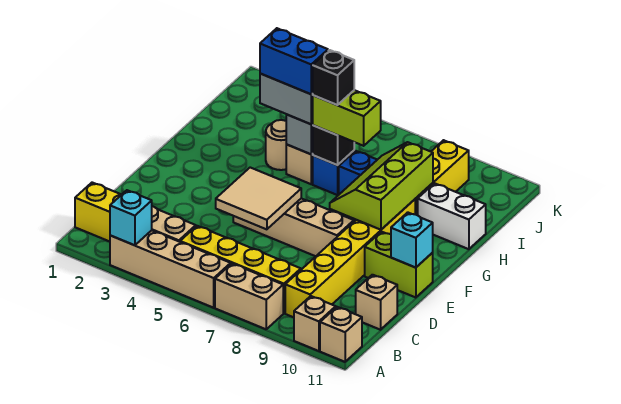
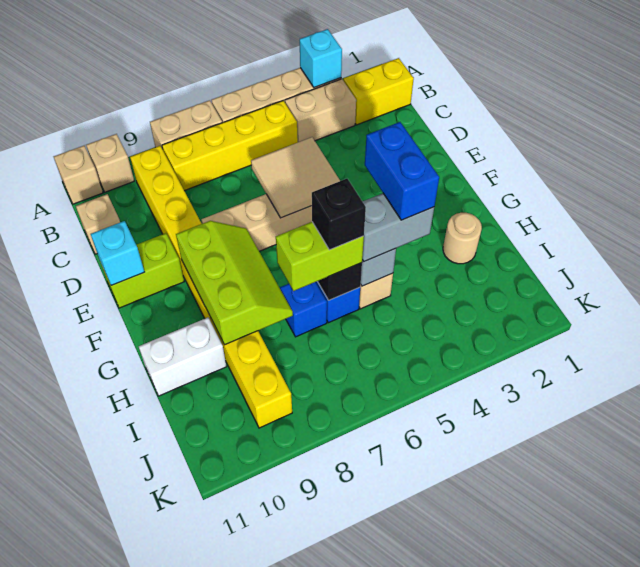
tan 1x1 round brick [266,120,286,170] -> tan 1x1 round brick moved to [443,213,482,264]
blue 1x2 brick [260,28,328,94] -> blue 1x2 brick turned to [365,122,439,220]

